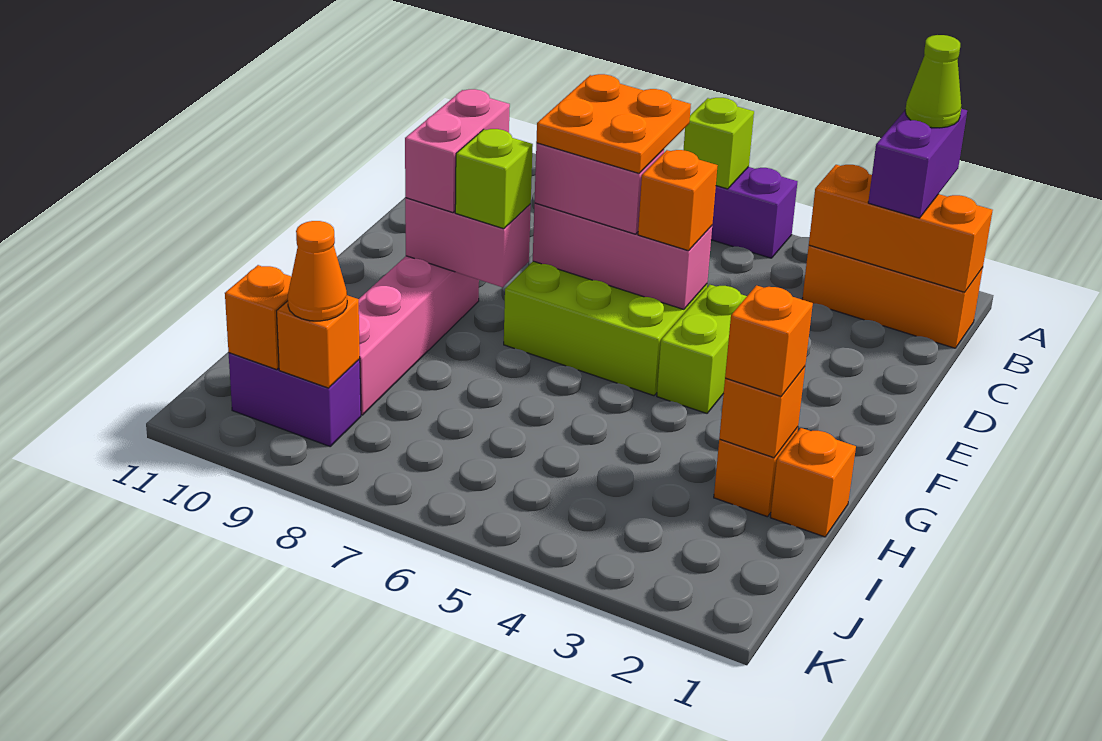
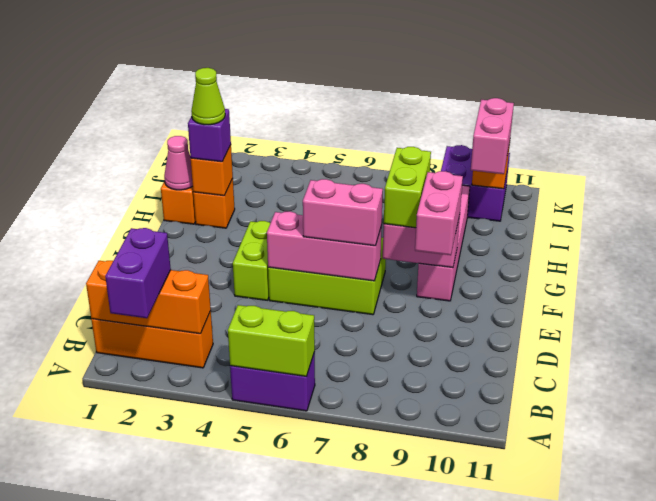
lime 1x1 cone [905,35,961,128] -> lime 1x1 cone moved to [191,68,225,125]
lime 1x1 brick [684,98,754,189] -> lime 1x2 brick [228,305,315,377]
orange 2x2 plate [536,74,691,173] -> none
orange 1x1 brick [638,150,718,251] -> none
lime 1x1 brick [455,129,533,229] -> lime 1x2 brick [384,147,431,228]
none -> pink 1x1 cone [164,136,193,190]
orange 1x1 brick [725,285,813,396] -> purple 1x1 brick [188,109,231,162]
none -> pink 1x2 brick [471,98,514,174]
purple 1x2 brick [229,353,361,446] -> purple 2x2 brick [441,145,510,221]
orange 1x1 brick [277,295,360,388] -> none
orange 1x1 cone [288,221,347,321] -> none

